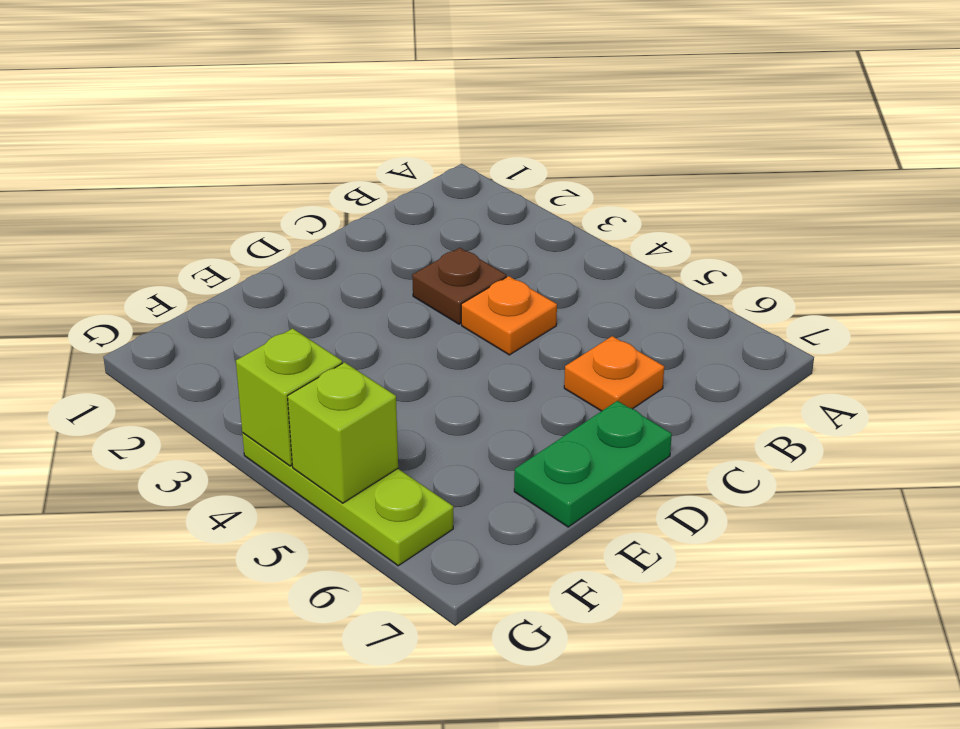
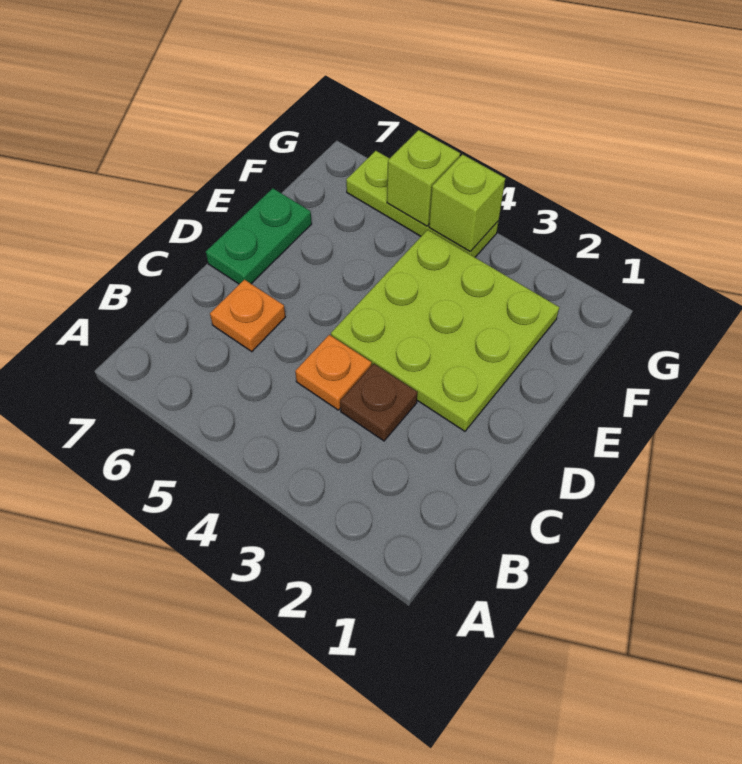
none -> lime 3x3 plate [331,230,559,431]

